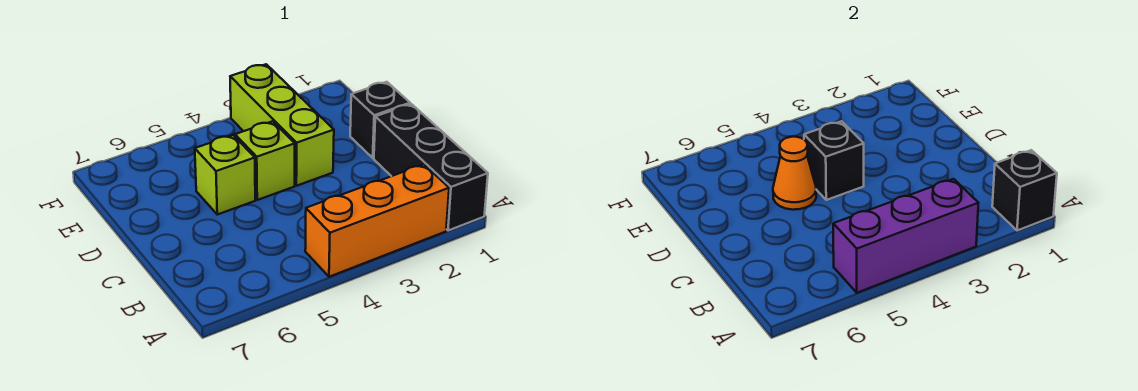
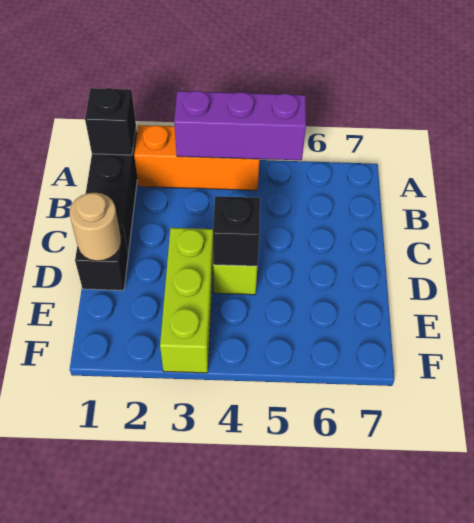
none -> tan 1x1 round brick [70,193,121,261]
lime 1x1 brick [195,135,255,215] -> none
orange 1x1 cone [773,137,816,210] -> none

